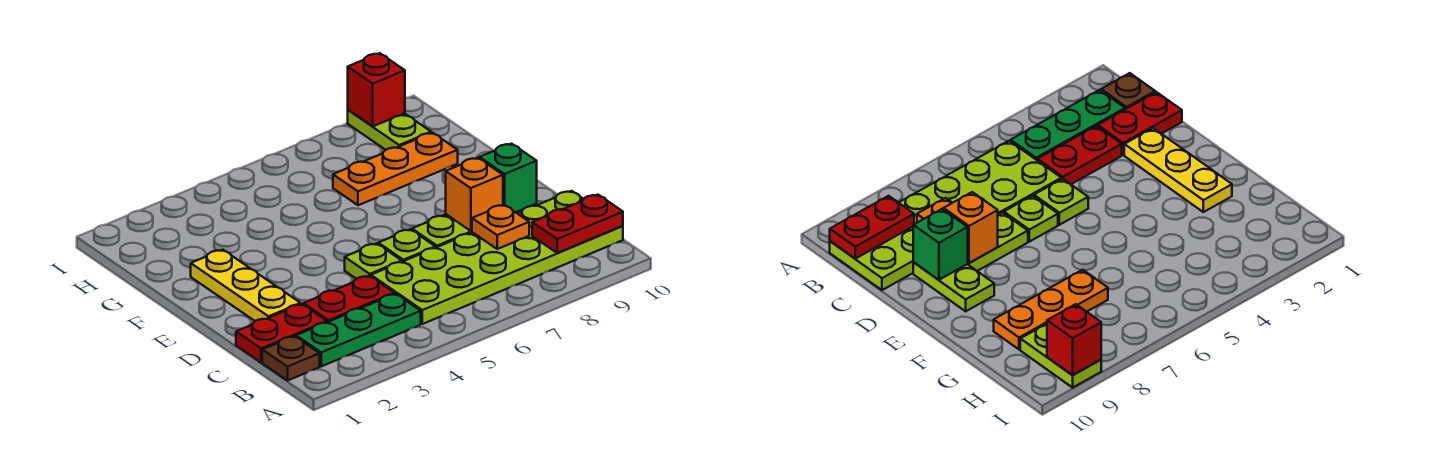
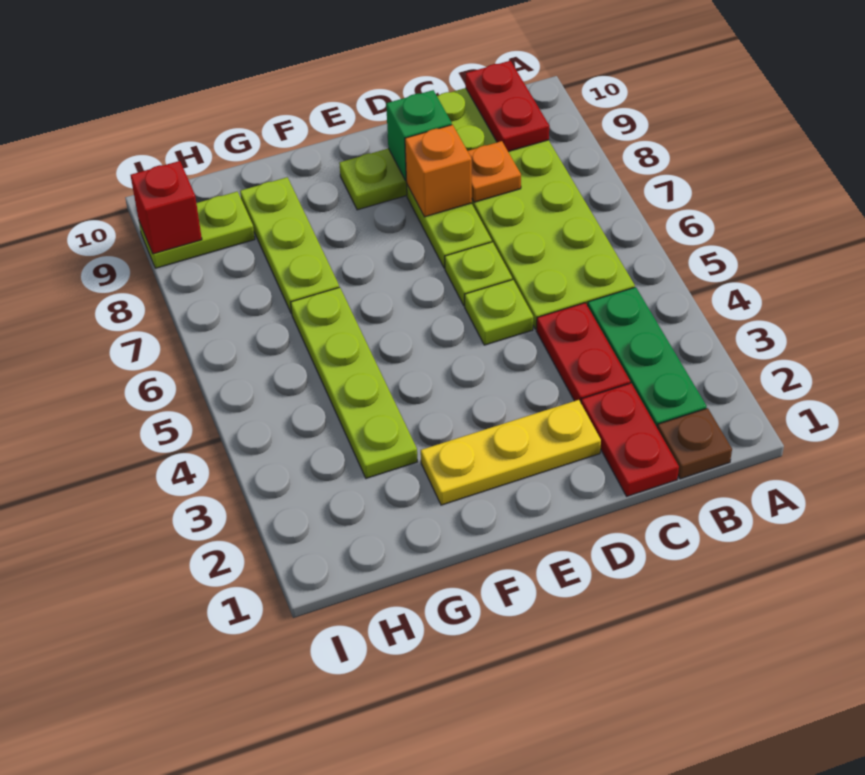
none -> lime 1x4 plate [291,287,418,478]
orange 1x3 plate [333,133,458,205] -> lime 1x3 plate [240,177,339,314]

